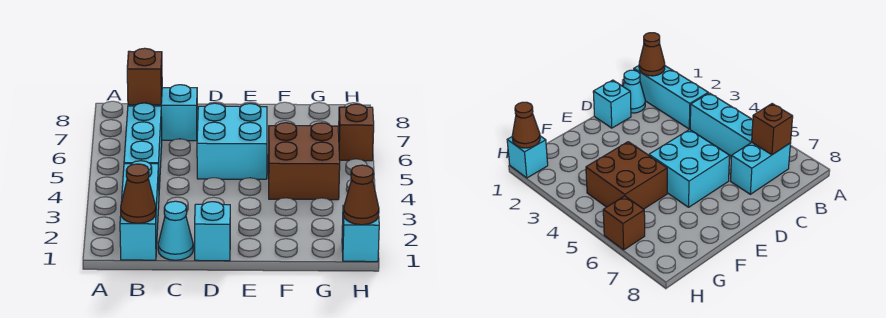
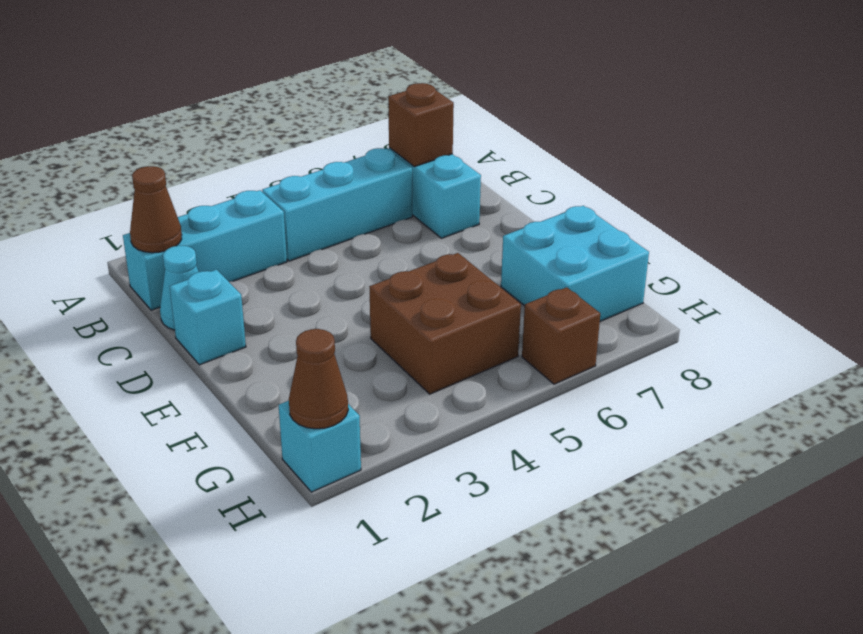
cyan 2x2 brick [197,103,267,179] -> cyan 2x2 brick moved to [501,206,649,321]

